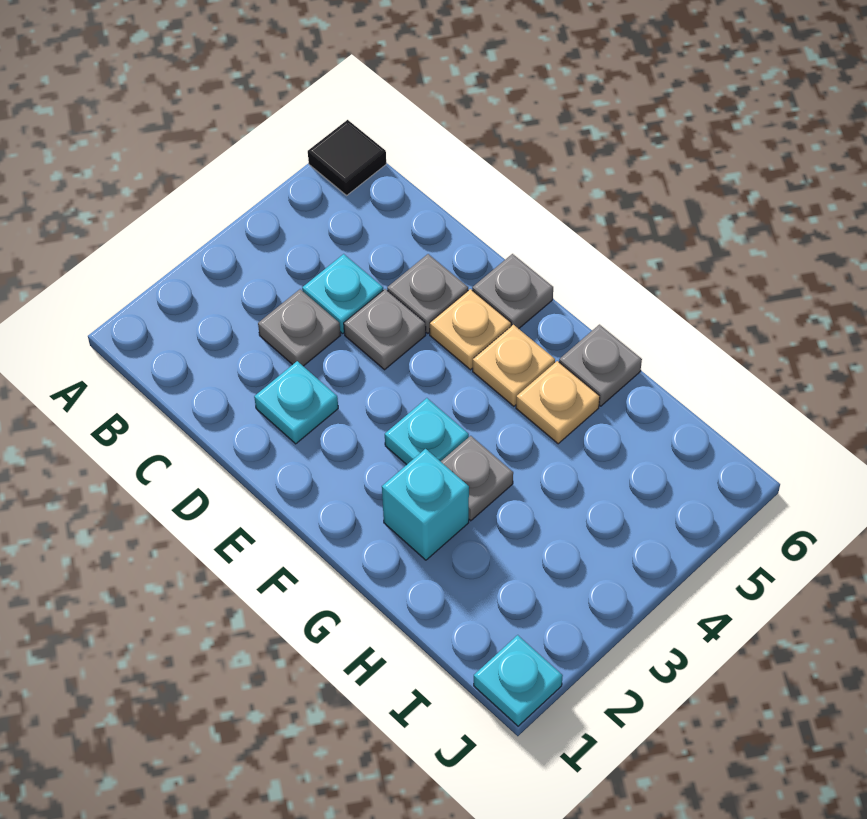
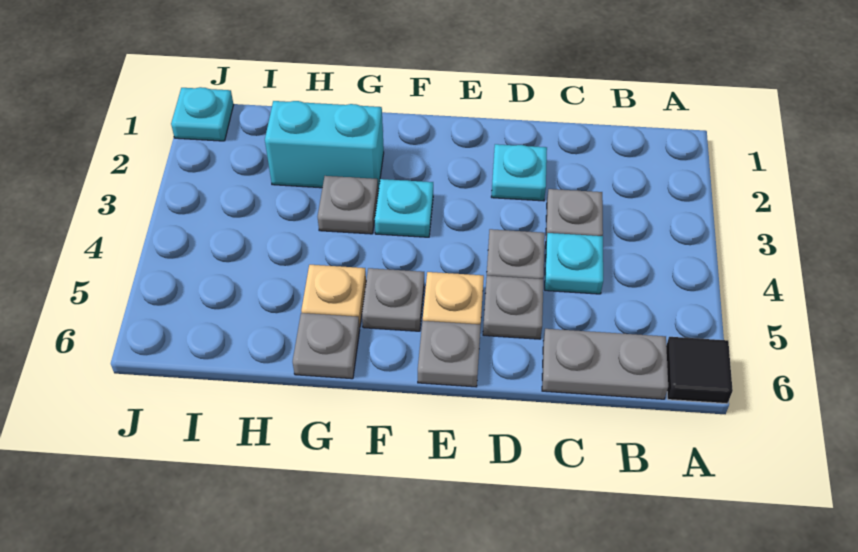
none -> grey 1x2 plate [542,329,668,399]
tan 1x1 plate [473,325,555,406] -> grey 1x1 plate [362,268,424,331]
cyan 1x1 brick [382,449,469,560] -> cyan 1x2 brick [265,101,384,191]

